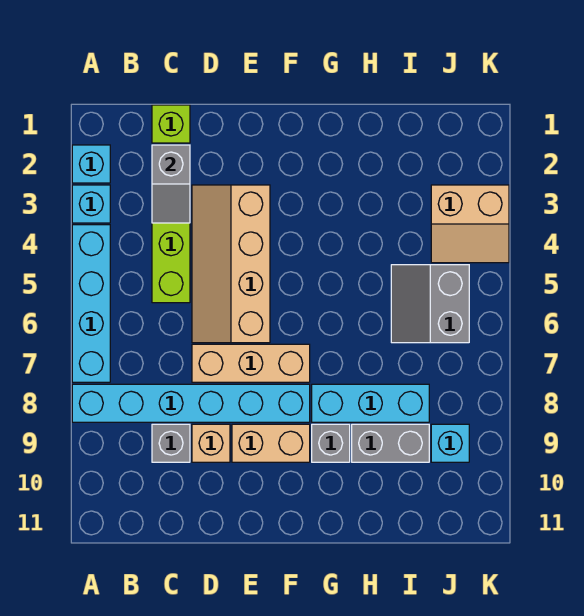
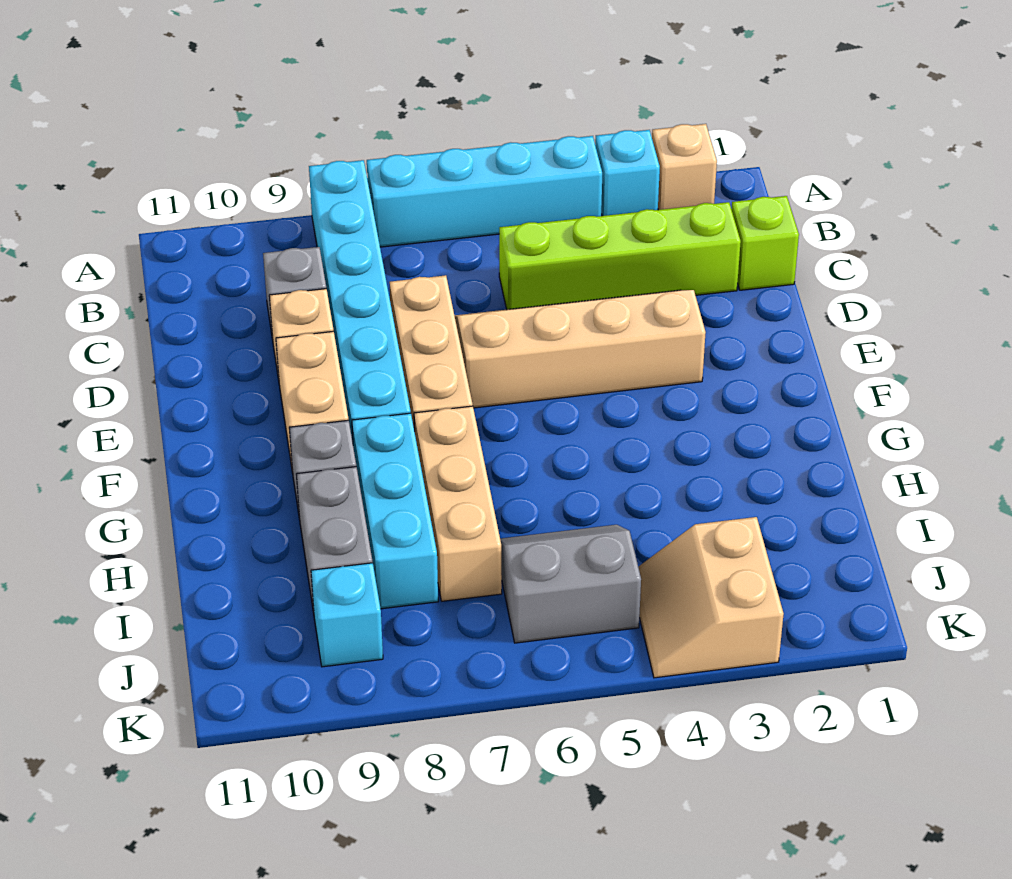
cyan 1x1 brick [72,145,110,183] -> tan 1x1 brick [652,124,717,210]
grey 1x2 slope [152,145,190,223] -> none
none -> tan 1x3 brick [414,406,502,601]

